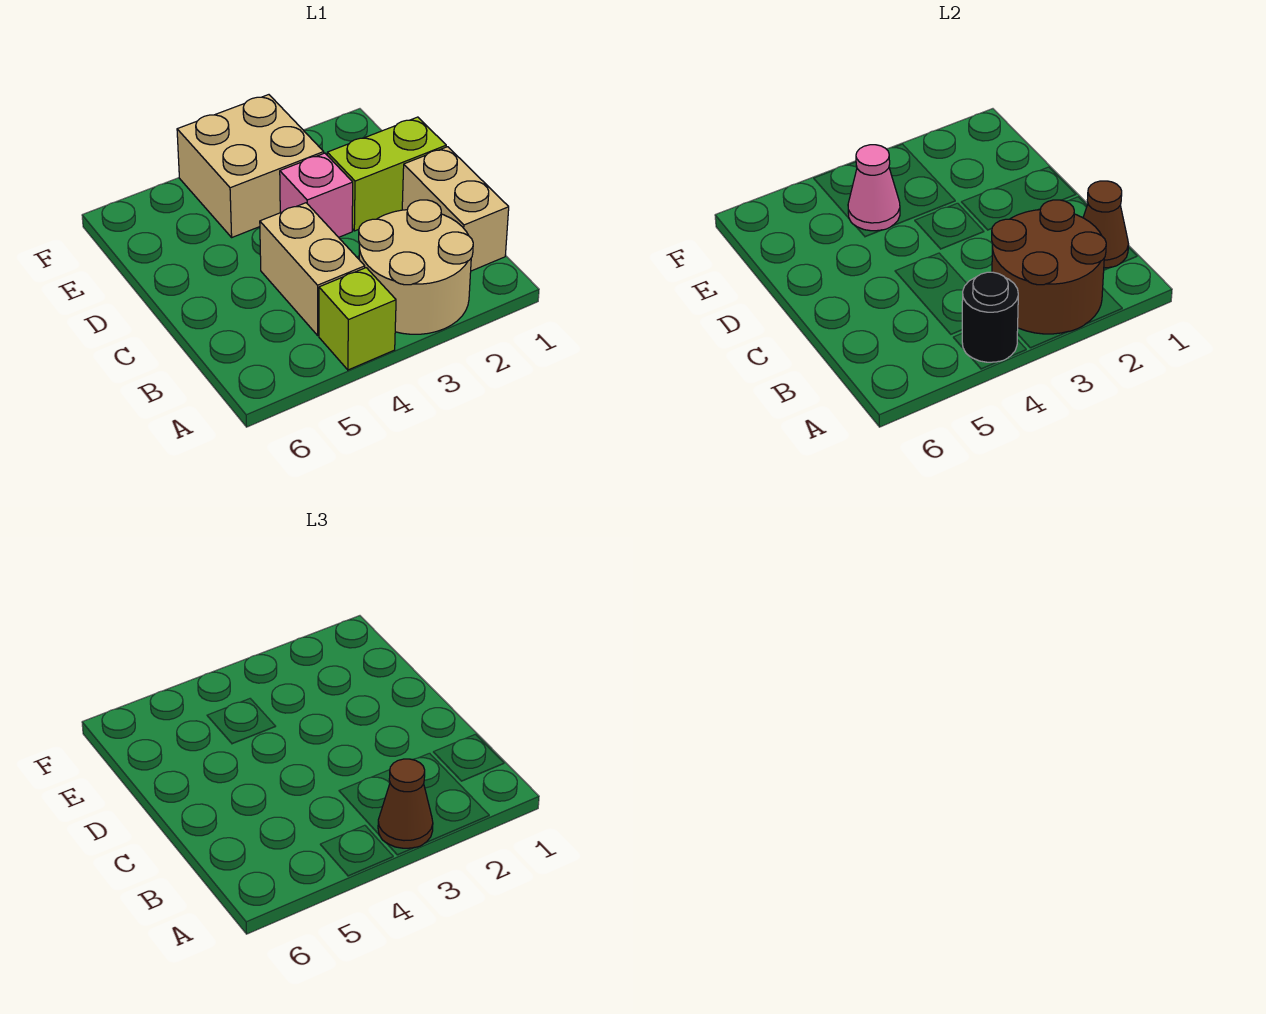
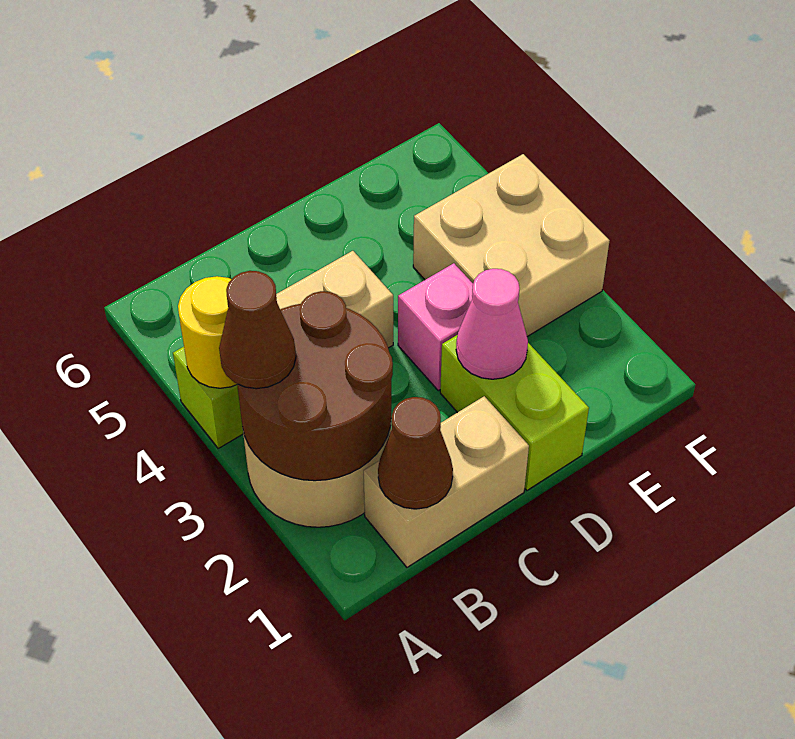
black 1x1 round brick [962,272,1018,362] -> yellow 1x1 round brick [178,276,237,388]
pink 1x1 cone [848,145,900,231] -> pink 1x1 cone moved to [456,269,528,379]

